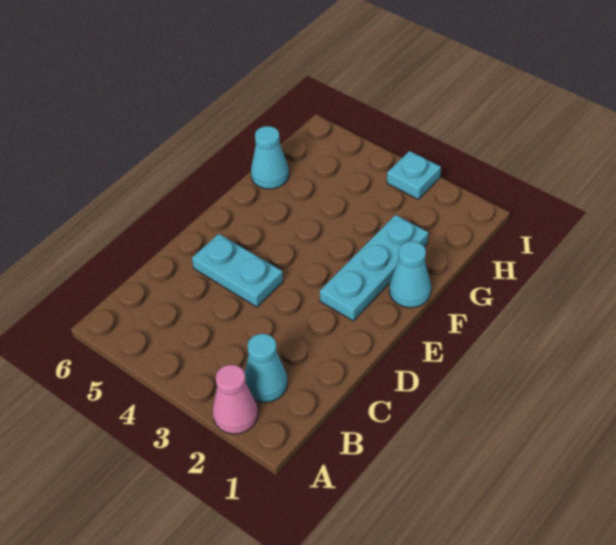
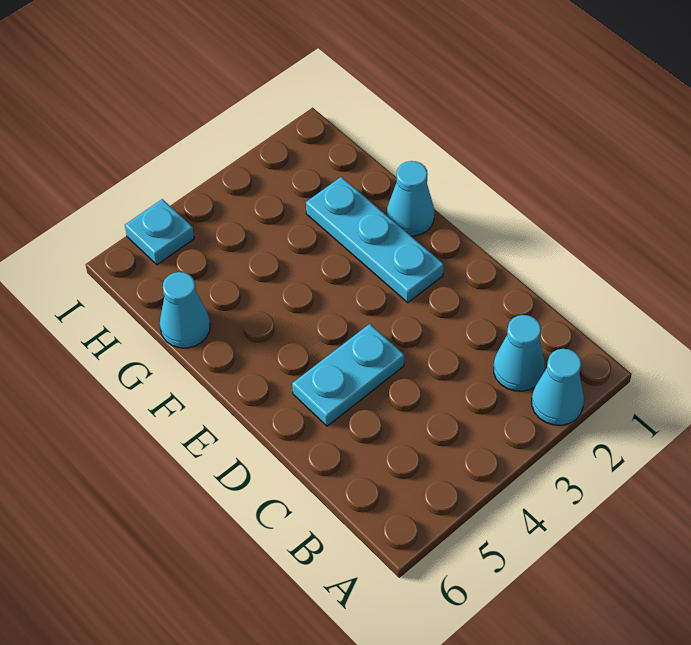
pink 1x1 cone [213,365,258,434] -> cyan 1x1 cone [532,349,584,425]
cyan 1x1 plate [387,151,441,199] -> cyan 1x1 plate moved to [125,199,194,265]

